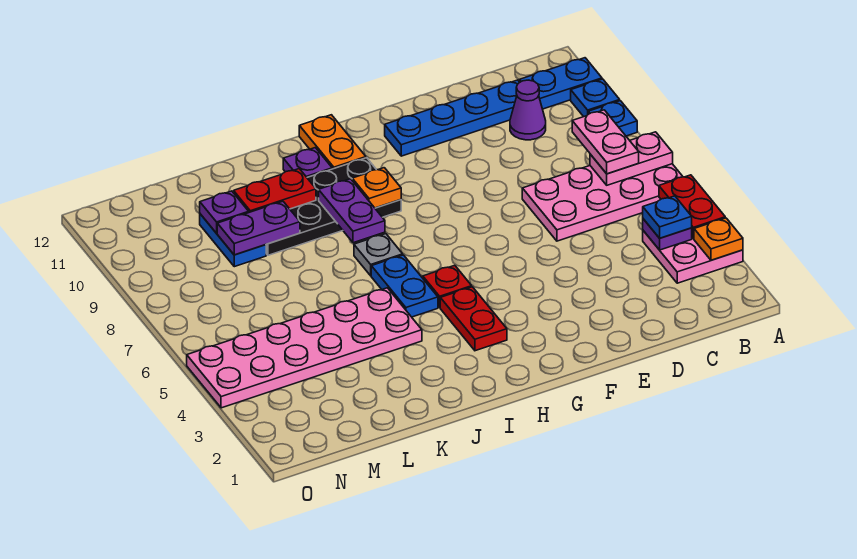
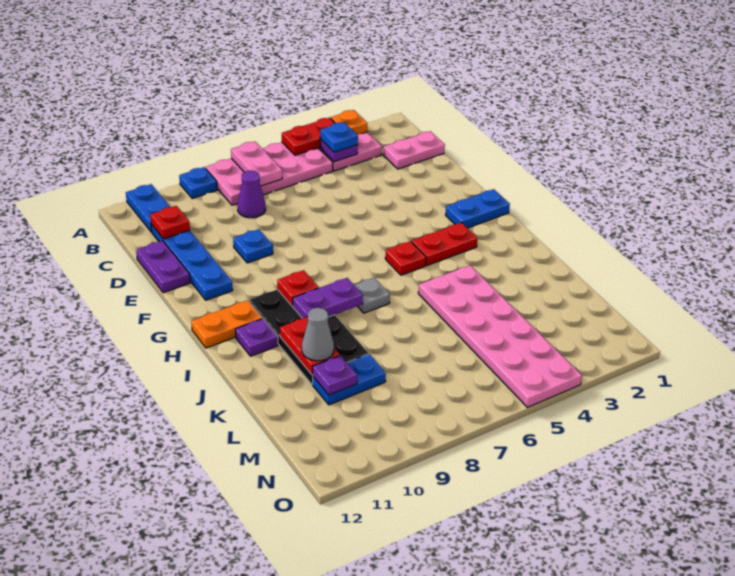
pink 2x4 plate [522,164,683,241] -> pink 2x4 plate turned to [205,142,333,205]
blue 1x1 plate [571,79,620,117] -> blue 1x1 plate moved to [233,229,273,263]
pink 1x2 plate [572,110,639,174] -> pink 1x2 plate moved to [383,131,445,169]
purple 1x1 cone [510,80,546,140] -> purple 1x1 cone moved to [237,170,266,218]
none -> red 1x1 plate [150,206,190,239]
orange 1x1 plate [352,168,401,208] -> red 1x1 plate [277,270,319,306]
blue 1x2 plate [371,255,438,317] -> blue 1x2 plate moved to [446,189,510,228]
purple 1x2 plate [217,201,300,255] -> purple 1x2 plate moved to [136,241,190,293]
none -> grey 1x1 cone [302,308,334,361]

